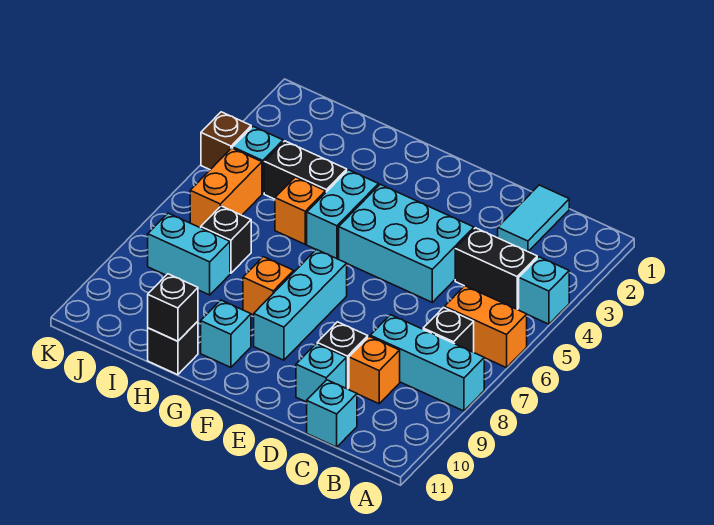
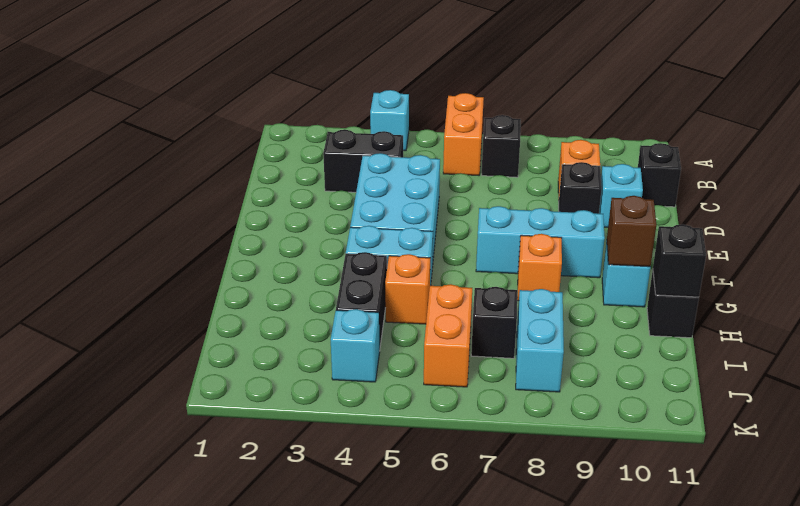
cyan 1x3 brick [370,315,484,411] -> none
black 1x2 brick [455,228,537,310] -> black 1x2 brick turned to [323,130,403,192]
cyan 1x2 tile [498,185,569,252] -> none
cyan 1x1 brick [307,380,357,447] -> black 1x1 brick [638,143,681,207]
orange 1x2 brick [190,148,262,228] -> orange 1x2 brick turned to [424,284,472,387]
brown 1x1 brick [201,112,251,170] -> brown 1x1 brick moved to [607,196,656,267]

